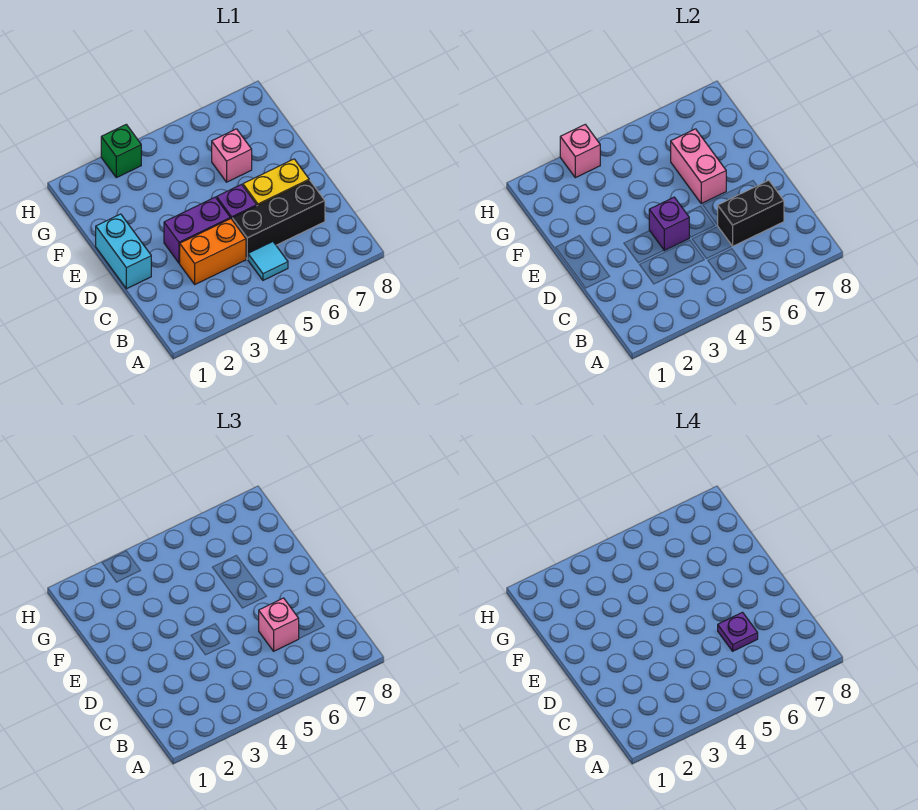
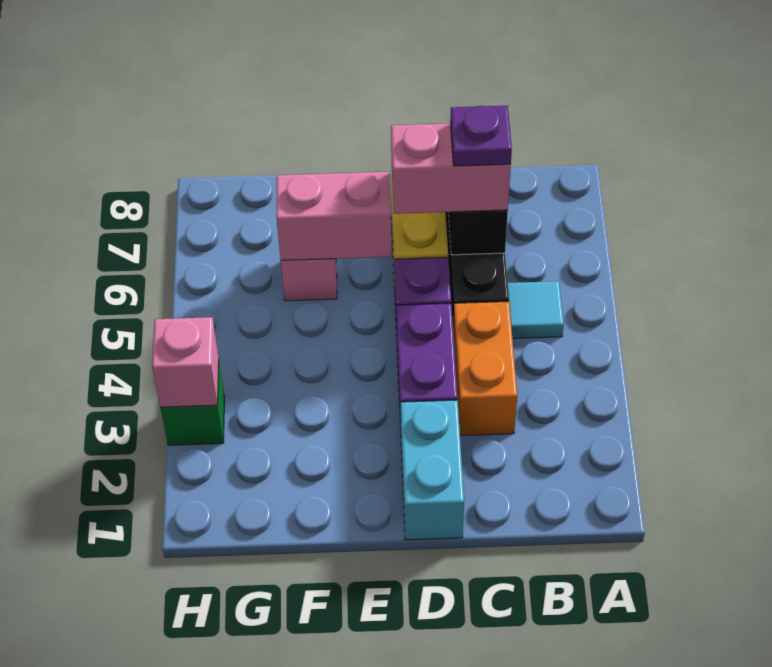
pink 1x1 brick [259,598,299,651] -> pink 1x2 brick [391,123,511,214]
cyan 1x2 brick [96,214,151,289] -> cyan 1x2 brick turned to [401,400,464,540]
purple 1x1 brick [649,197,689,250] -> none

